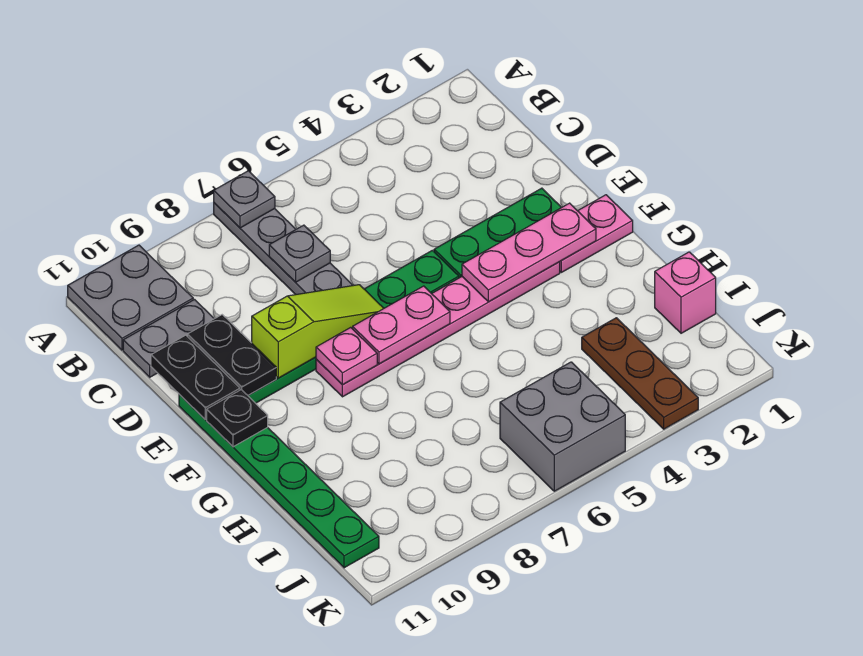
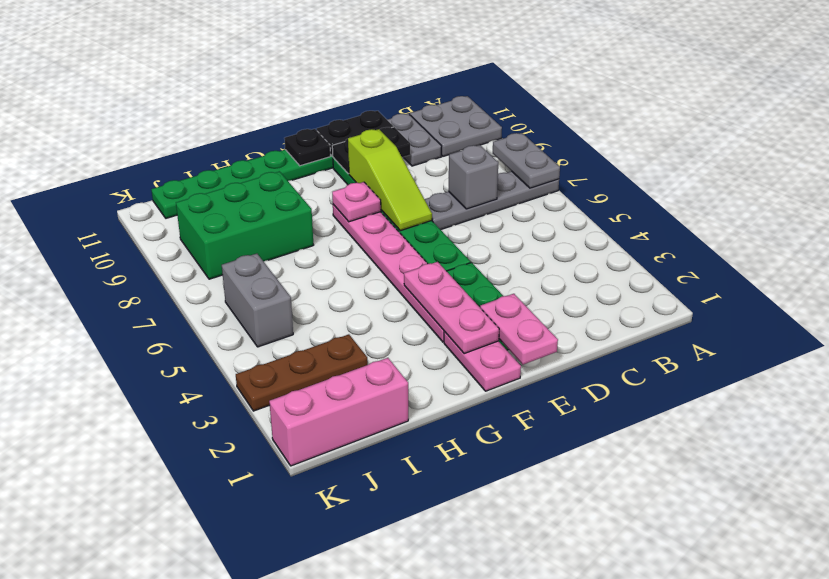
grey 1x1 plate [214,171,275,228] -> grey 1x2 plate [493,133,560,188]
grey 1x1 plate [269,225,330,282] -> grey 1x1 brick [448,145,498,209]
pink 1x2 plate [353,286,450,364] -> pink 1x2 plate moved to [480,294,558,365]
none -> green 2x3 brick [176,171,313,279]
pink 1x1 brick [655,252,716,333] -> pink 1x3 brick [269,358,408,466]
grey 2x2 brick [500,362,625,491] -> grey 1x2 brick [222,254,293,347]

